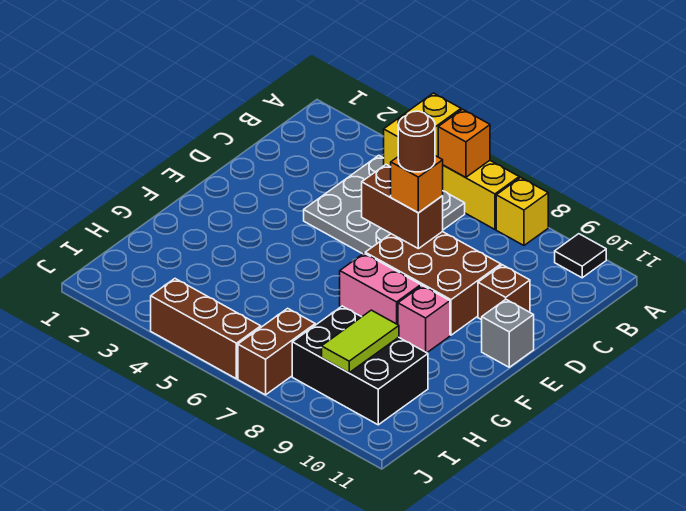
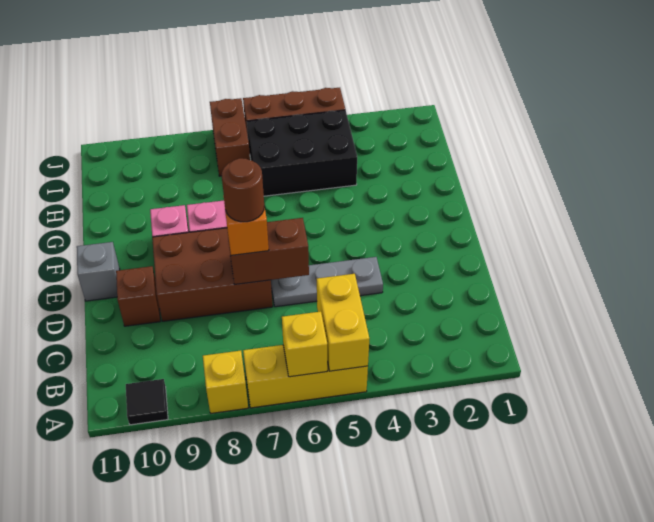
orange 1x1 brick [438,109,490,178] -> yellow 1x1 brick [282,311,327,377]
grey 3x3 plate [304,155,465,254] -> grey 1x3 plate [271,257,383,307]
black 2x3 brick [292,306,428,425] -> black 2x3 brick moved to [247,110,357,196]
lime 1x2 tile [322,310,399,373] -> none

